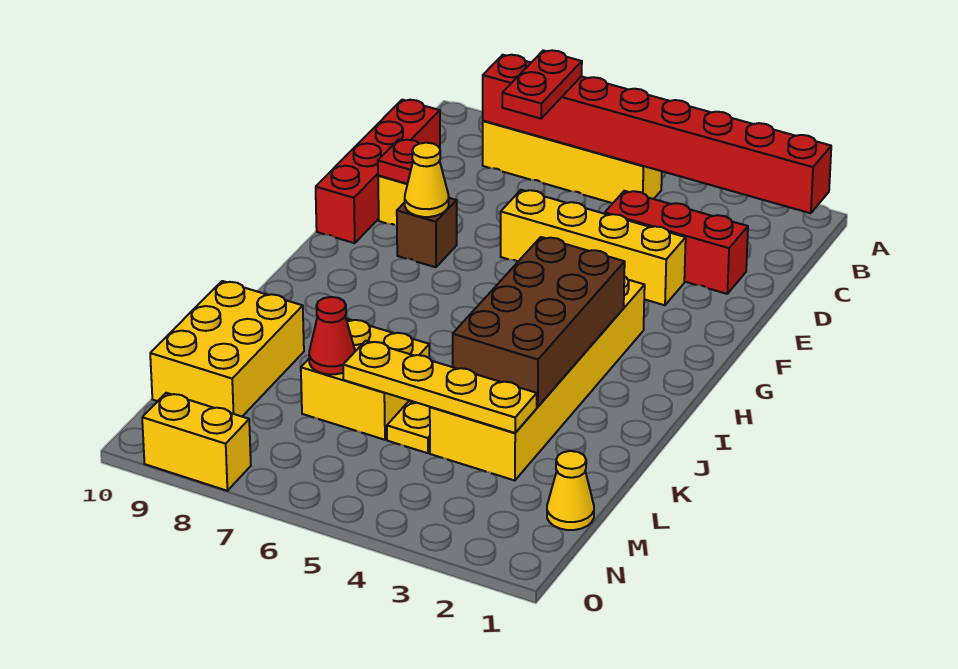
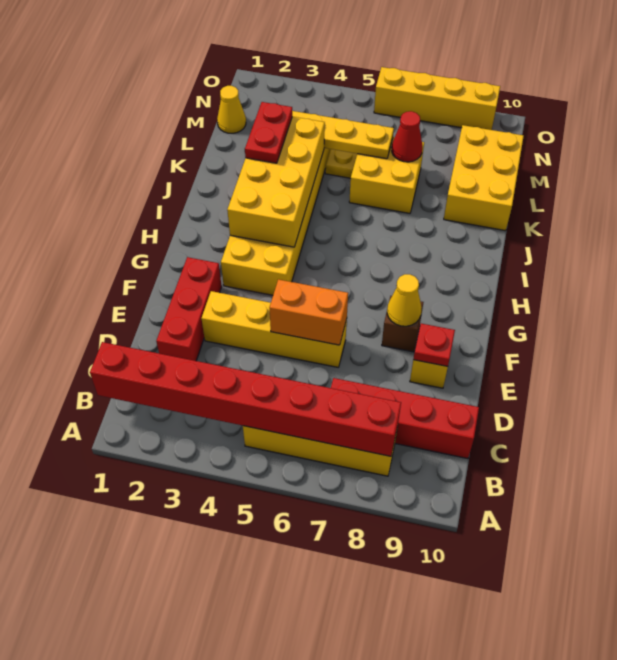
red 1x2 plate [502,50,582,119] -> red 1x2 plate moved to [245,102,292,163]
red 1x4 brick [316,100,440,243] -> red 1x4 brick turned to [331,378,479,459]
red 1x3 brick [605,191,748,294] -> red 1x3 brick turned to [156,257,222,361]
none -> orange 1x2 brick [270,279,348,345]
brown 2x4 brick [453,237,625,407] -> yellow 2x4 brick [227,117,325,247]
yellow 1x2 brick [142,393,251,491] -> yellow 1x4 brick [374,67,500,130]

